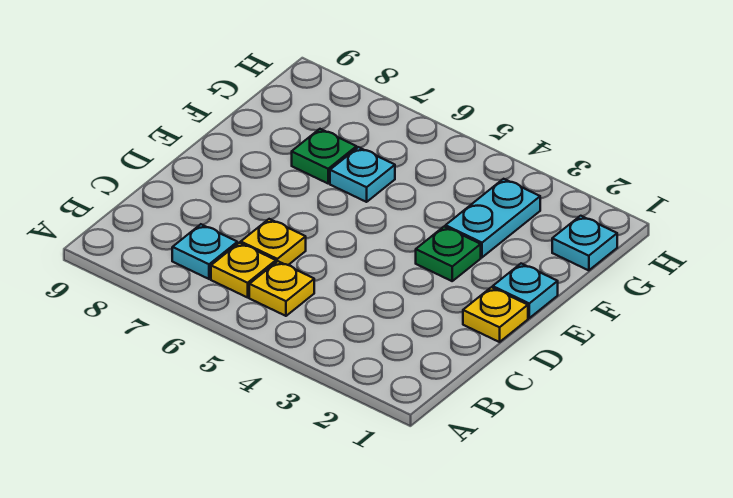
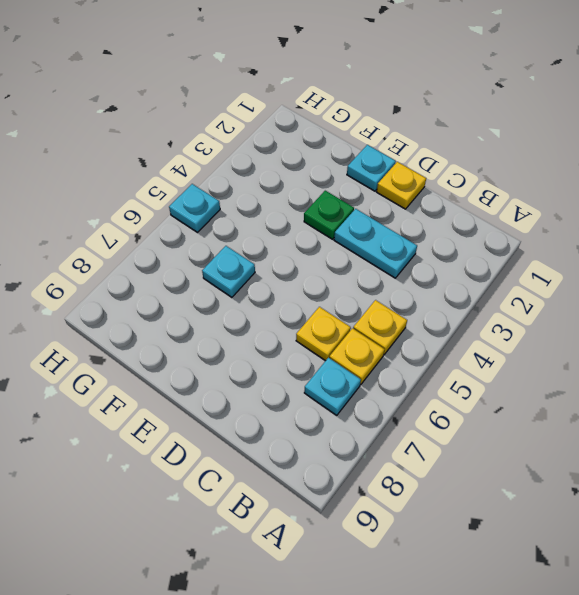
cyan 1x2 plate [445,179,540,257] -> cyan 1x2 plate moved to [334,209,417,278]
green 1x1 plate [292,129,357,183] -> none
cyan 1x1 plate [552,216,617,270] -> cyan 1x1 plate moved to [169,184,220,232]

